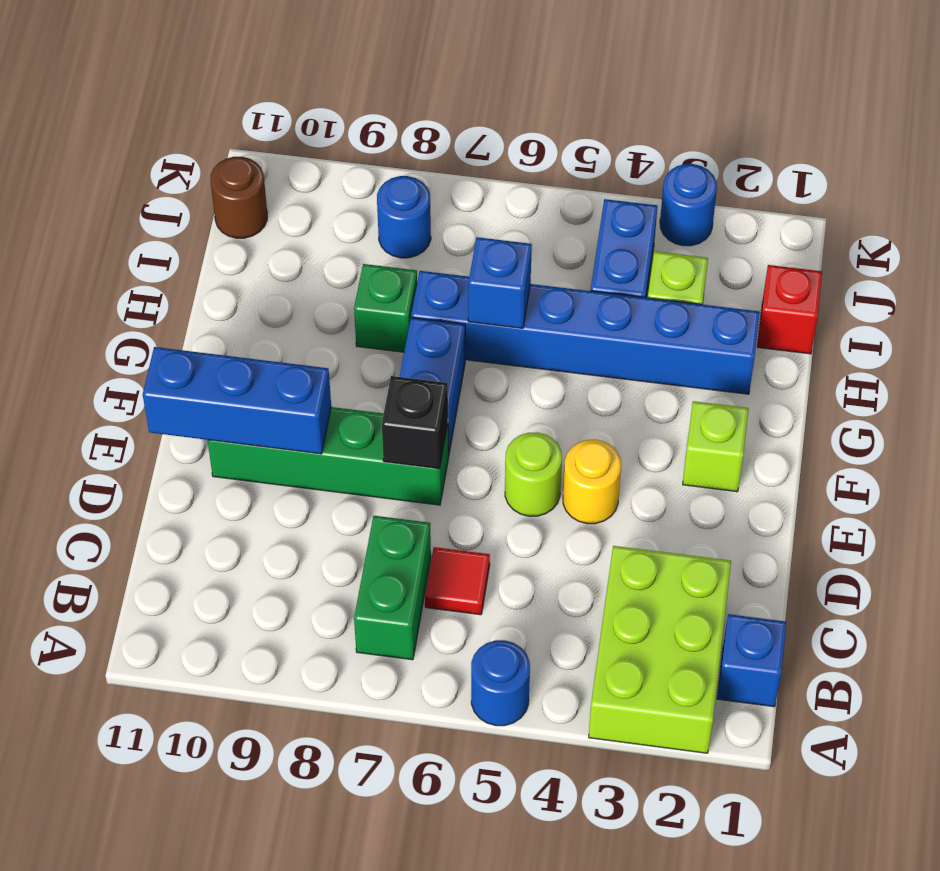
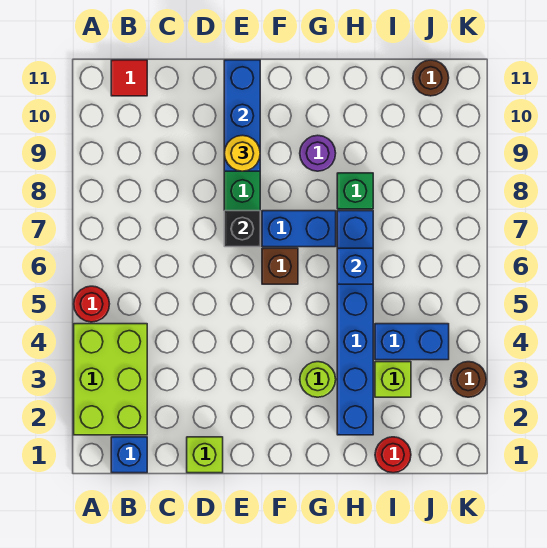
lime 2x3 brick [589,546,731,753] -> lime 2x3 brick turned to [74,324,147,435]
blue 1x1 round brick [471,640,530,726] -> red 1x1 round brick [74,286,109,322]
green 1x2 brick [354,516,431,660] -> none
red 1x1 tile [425,547,490,615] -> red 1x1 tile moved to [111,60,147,96]
yellow 1x1 round brick [563,440,621,524] -> yellow 1x1 round brick moved to [224,135,260,171]
lime 1x1 round brick [505,432,562,516] -> lime 1x1 round brick moved to [300,362,336,397]
lime 1x1 brick [683,401,749,492] -> lime 1x1 brick moved to [187,437,223,473]
none -> brown 1x1 brick [262,248,298,284]
none -> purple 1x1 round brick [300,135,336,171]
red 1x1 brick [757,265,822,354] -> red 1x1 round brick [375,437,411,473]
blue 1x1 round brick [377,176,431,258] -> none
blue 1x1 round brick [660,164,717,246] -> brown 1x1 round brick [451,362,486,397]

